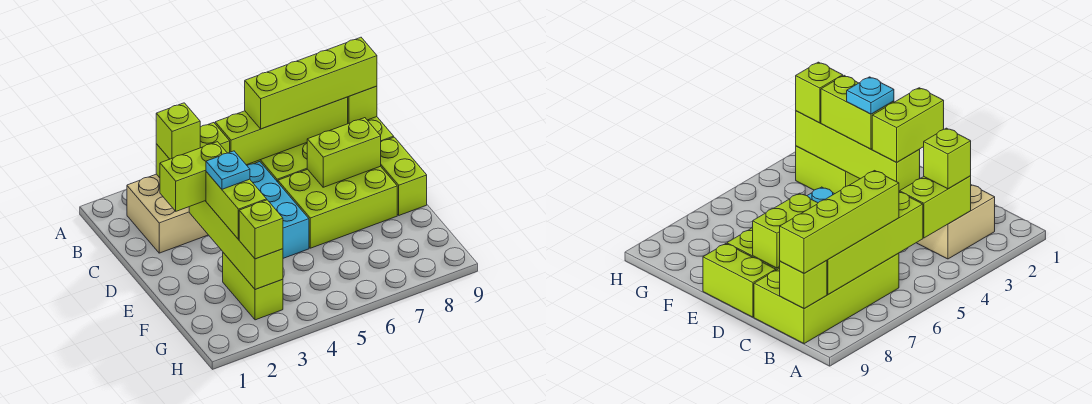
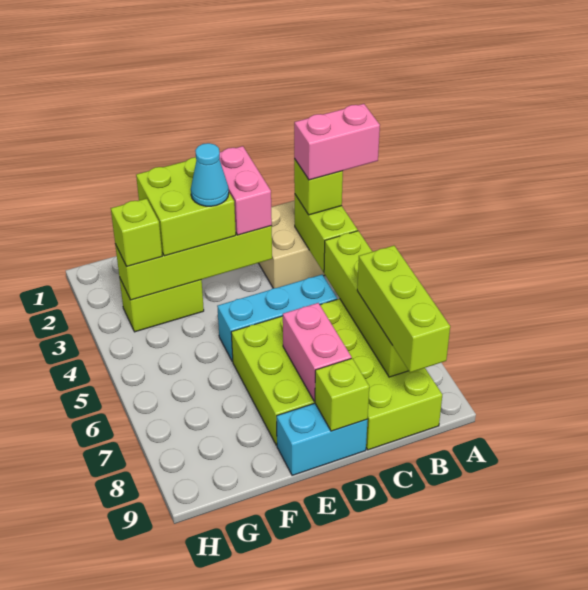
none -> pink 1x2 brick [294,104,380,180]
lime 1x4 brick [245,37,377,129] -> lime 1x3 brick [357,246,450,373]
lime 1x1 brick [348,86,377,124] -> lime 1x1 brick moved to [315,358,369,431]
lime 1x2 brick [160,142,227,211] -> pink 1x2 brick [220,146,272,235]
lime 1x2 brick [307,118,381,187] -> pink 1x2 brick [283,303,352,401]
lime 1x2 brick [381,137,427,215] -> cyan 1x2 brick [277,403,368,475]
lime 1x2 brick [206,172,267,240] -> lime 2x2 brick [136,157,236,256]
cyan 1x1 plate [206,151,250,189] -> cyan 1x1 cone [191,143,229,206]

